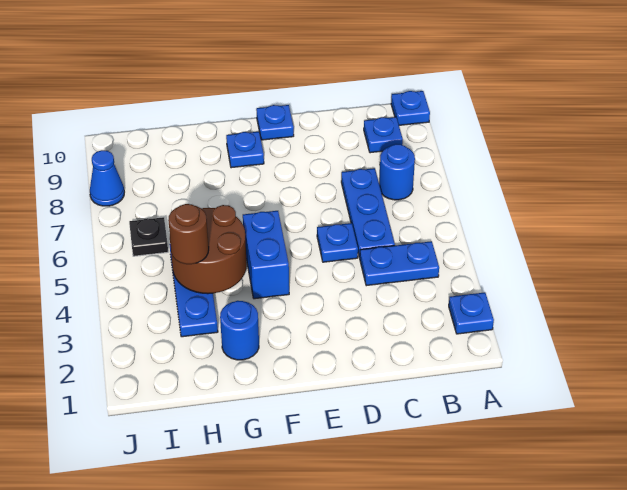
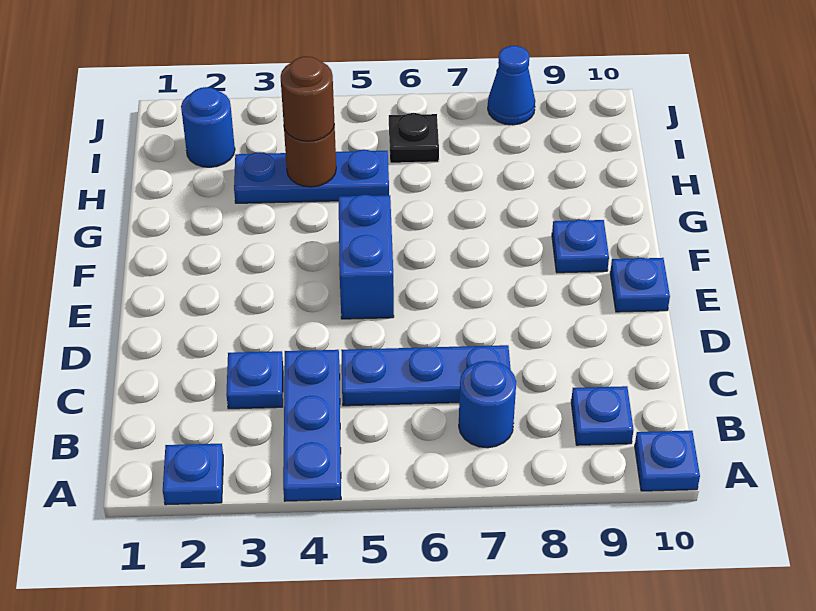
blue 1x2 plate [360,241,439,286] -> blue 1x3 plate [283,350,341,501]
blue 1x1 plate [317,223,358,262] -> blue 1x1 plate moved to [226,351,283,409]
blue 1x2 brick [243,211,289,299] -> blue 1x2 brick turned to [339,195,394,319]
blue 1x1 round brick [220,301,259,360] -> blue 1x1 round brick moved to [181,87,235,167]
brown 2x2 round brick [170,205,247,294] -> brown 1x1 round brick [284,124,336,187]

